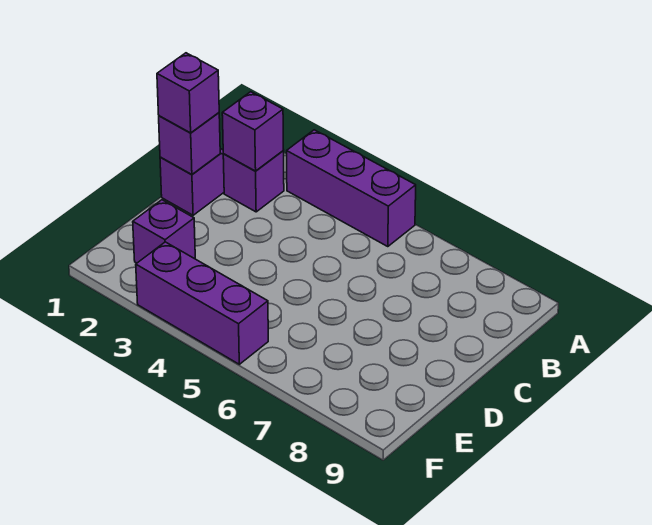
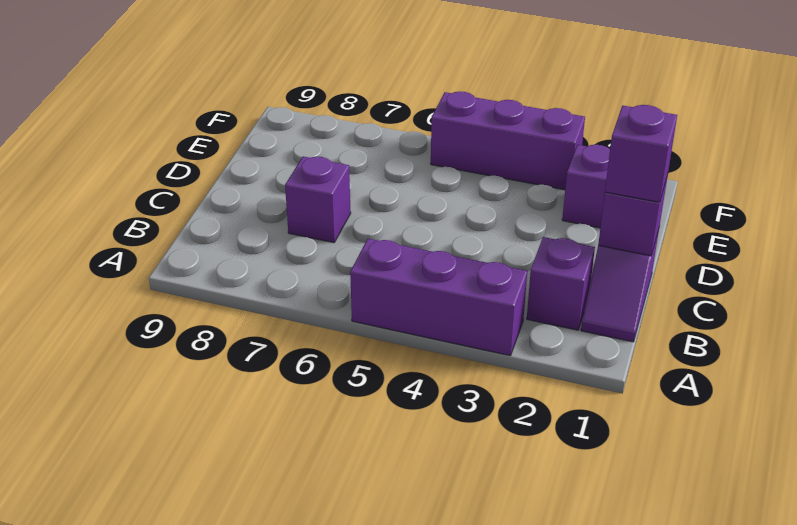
purple 1x1 brick [222,92,284,171] -> purple 1x1 brick moved to [285,157,351,243]

